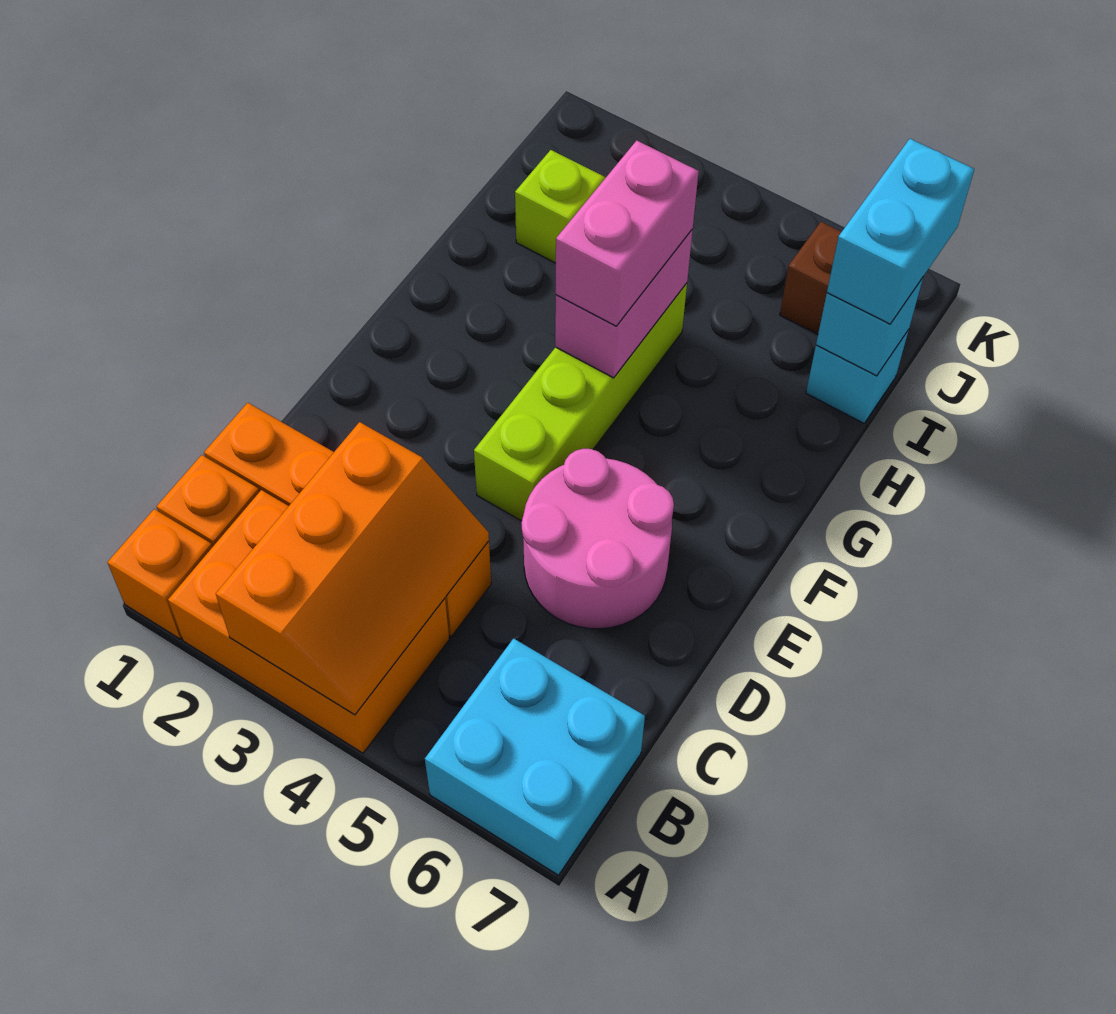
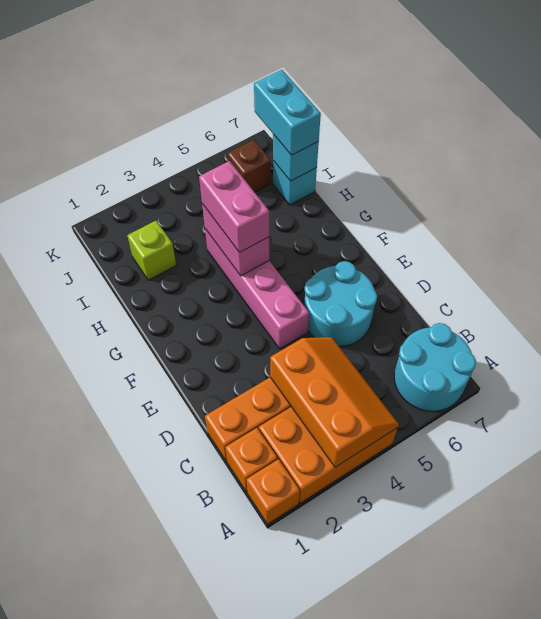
cyan 2x2 brick [425,639,645,875] -> cyan 2x2 round brick [394,323,476,411]
pink 2x2 round brick [522,449,674,629] -> cyan 2x2 round brick [304,261,377,346]
lime 1x4 brick [474,283,687,521] -> pink 1x4 brick [205,229,309,349]

